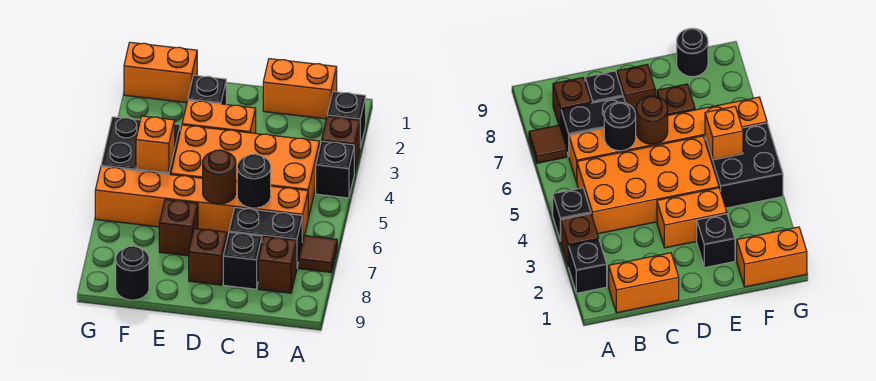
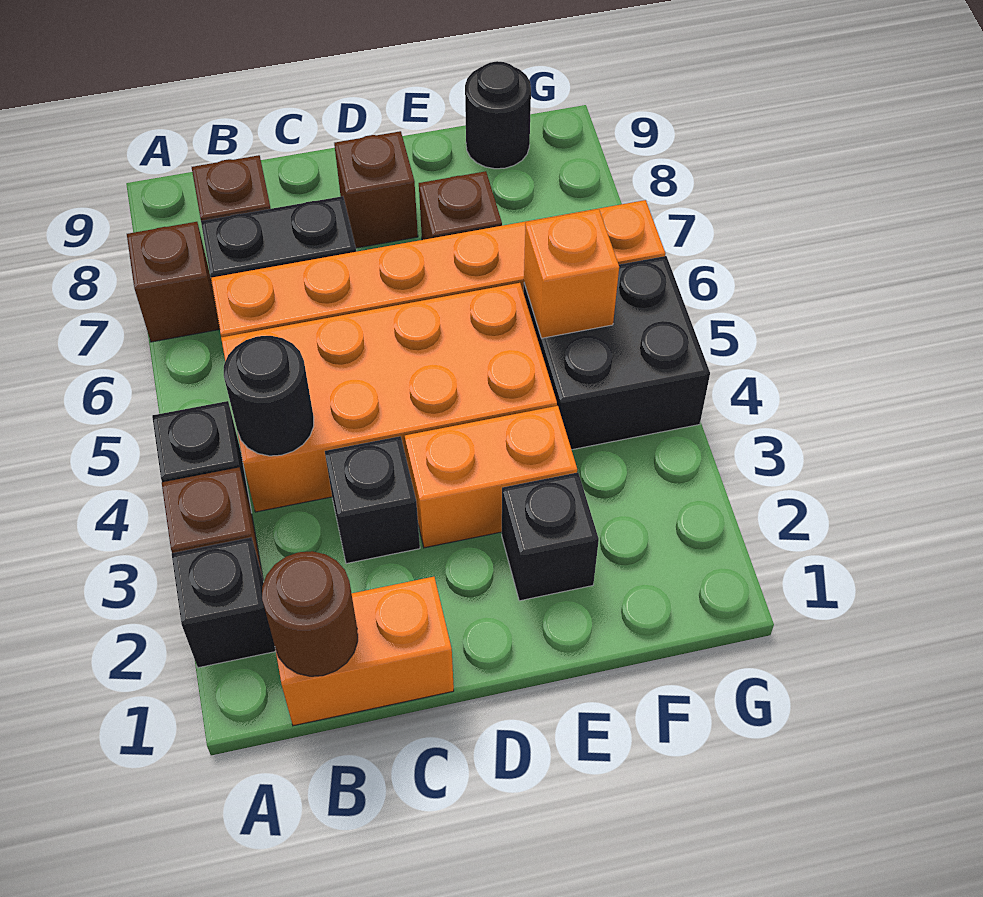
brown 1x1 tile [299,235,337,273] -> brown 1x1 brick [127,222,220,342]
black 1x1 round brick [237,154,271,208] -> black 1x1 round brick moved to [224,336,314,456]
black 1x1 brick [223,232,262,289] -> black 1x1 brick moved to [325,436,420,564]
brown 1x1 round brick [203,150,236,204] -> brown 1x1 round brick moved to [262,551,358,676]
orange 1x2 brick [124,42,197,103] -> none

